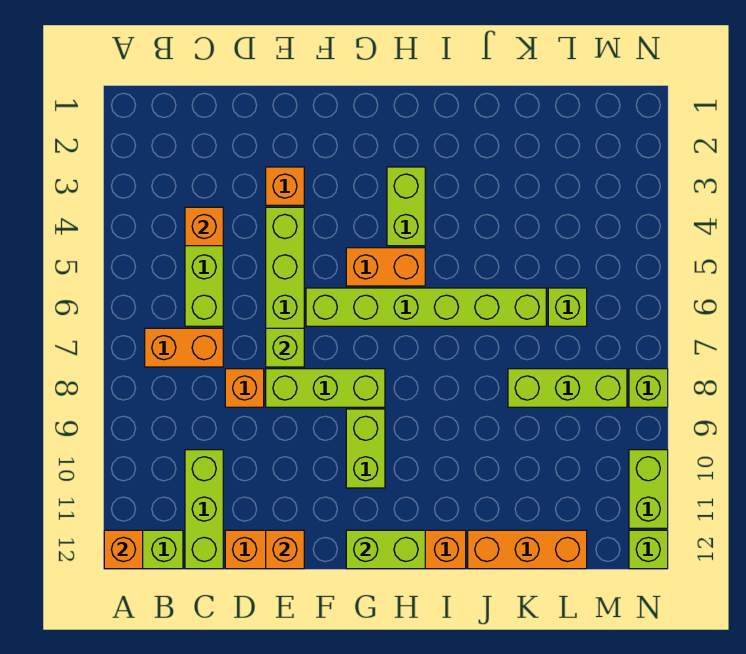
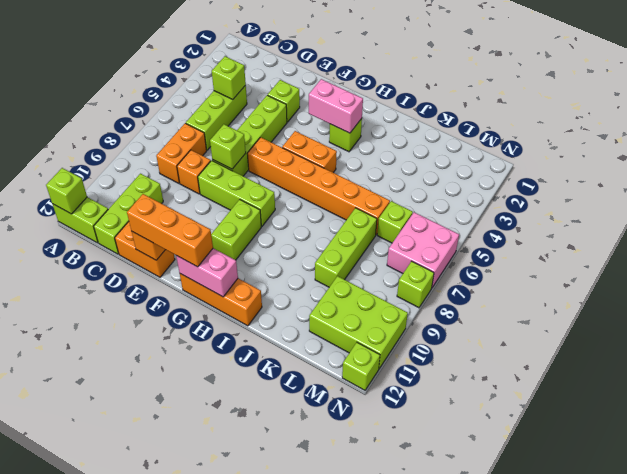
orange 1x1 brick [104,530,143,569] -> lime 1x1 brick [46,168,87,214]
orange 1x2 brick [145,328,223,367] -> orange 1x2 brick turned to [156,123,207,183]
orange 1x1 brick [185,207,223,246] -> lime 1x1 brick [212,56,246,99]
orange 1x1 brick [266,167,304,205] -> lime 1x1 brick [268,80,300,122]
lime 1x6 brick [306,288,546,326] -> orange 1x6 brick [247,137,390,235]
none -> pink 1x2 brick [309,79,363,133]
lime 1x2 brick [346,530,425,569] -> pink 1x2 brick [176,248,238,297]
lime 1x2 brick [387,167,425,246] -> lime 1x1 brick [329,119,362,152]
orange 1x3 brick [468,530,587,569] -> orange 1x3 brick moved to [127,194,213,267]
lime 1x3 brick [508,369,627,407] -> lime 1x3 brick turned to [315,208,377,287]
none -> pink 2x2 brick [387,212,459,288]
lime 1x2 brick [629,450,668,528] -> lime 2x3 brick [309,276,408,369]

